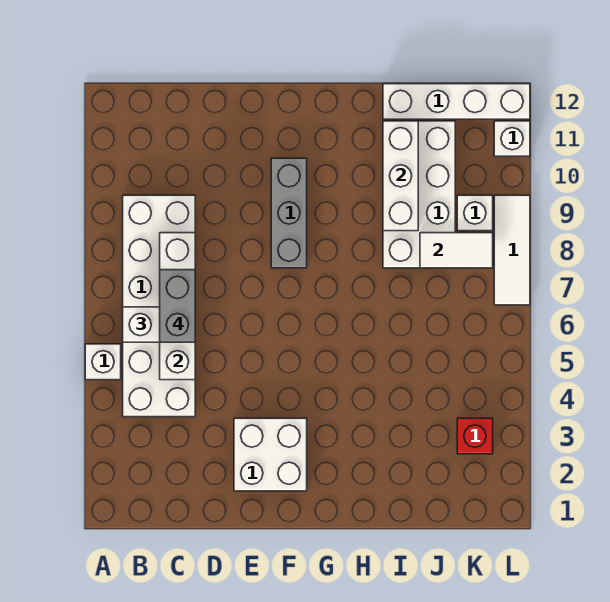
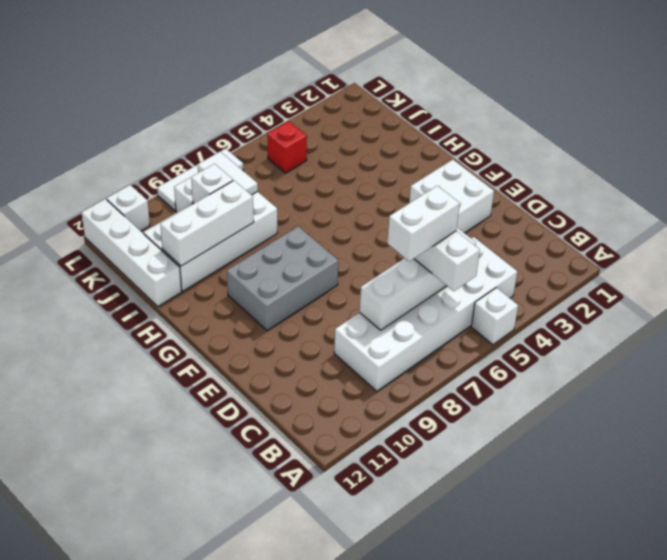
grey 1x2 brick [160,270,195,342] -> white 1x2 brick [387,186,460,261]
grey 1x3 brick [271,158,307,268] -> grey 2x3 brick [227,226,338,331]
none -> white 1x1 brick [191,164,233,204]
red 1x1 brick [457,418,493,454] -> red 1x1 brick moved to [267,121,307,173]

